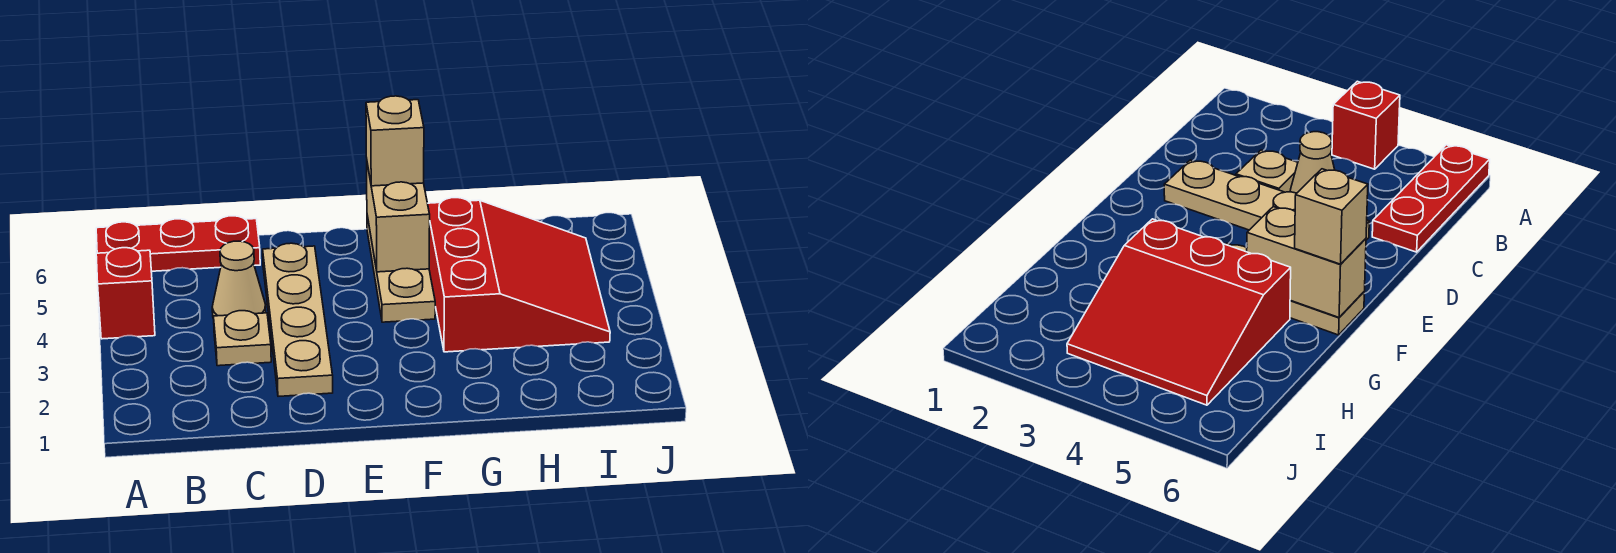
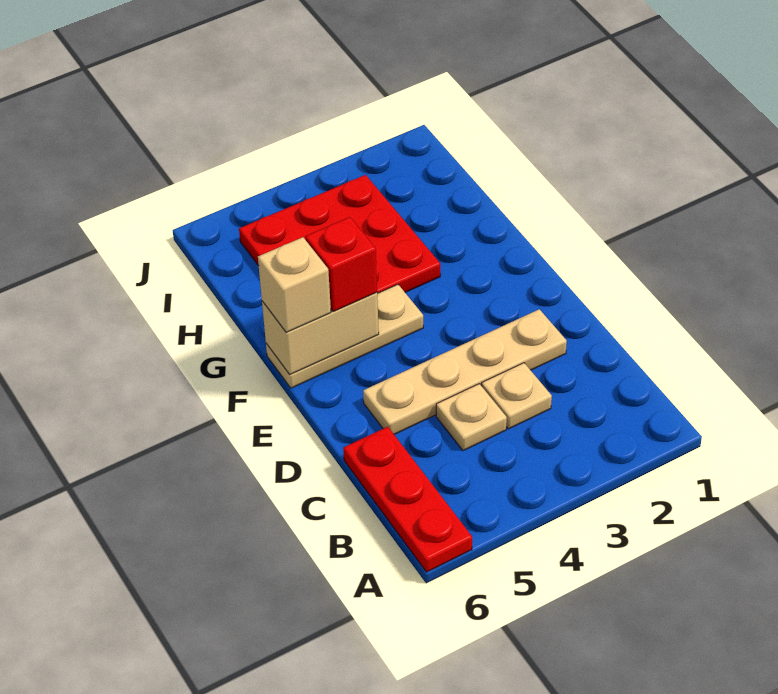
red 1x1 brick [96,248,155,339] -> red 1x1 brick moved to [305,217,377,312]
tan 1x1 cone [212,241,266,319] -> tan 1x1 plate [436,384,507,451]
red 3x3 slope [428,198,610,352] -> red 3x3 plate [239,175,440,293]

